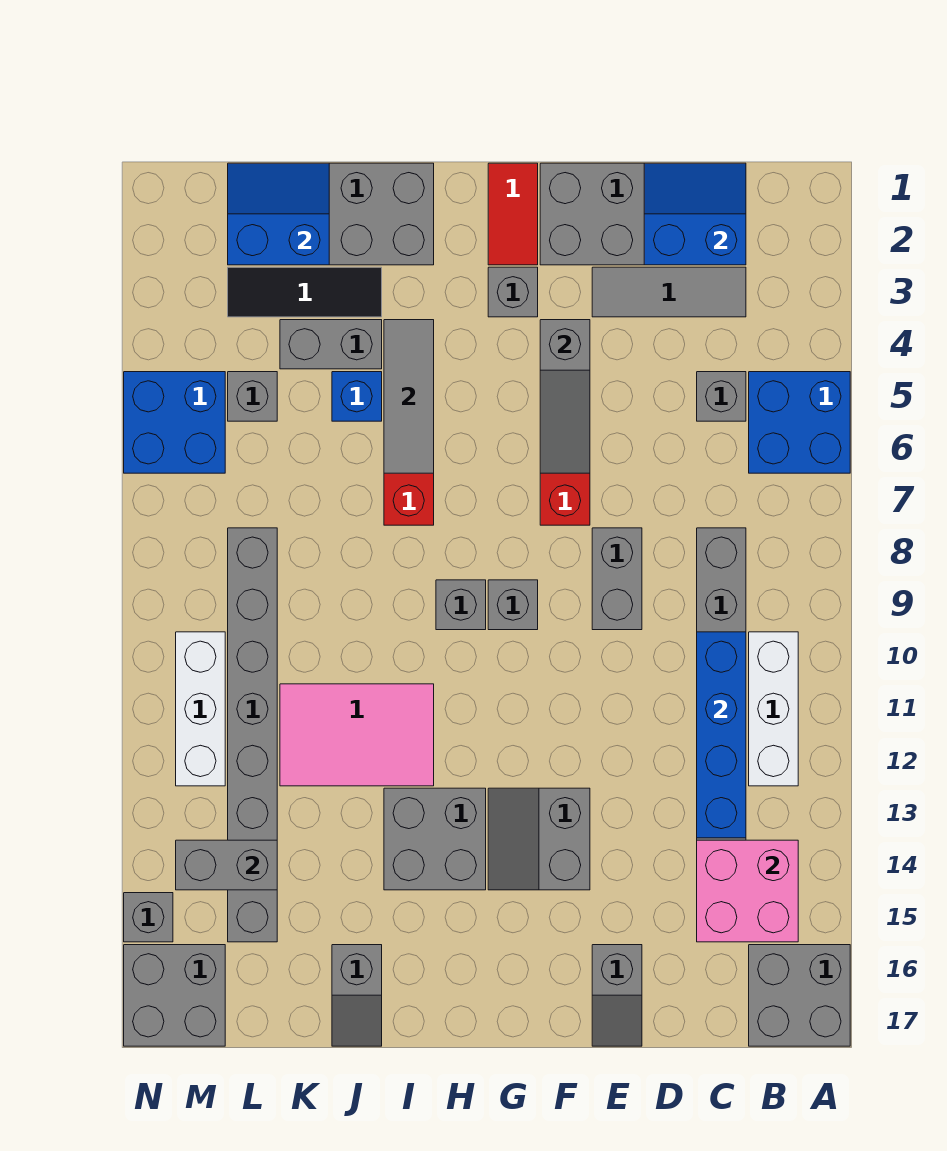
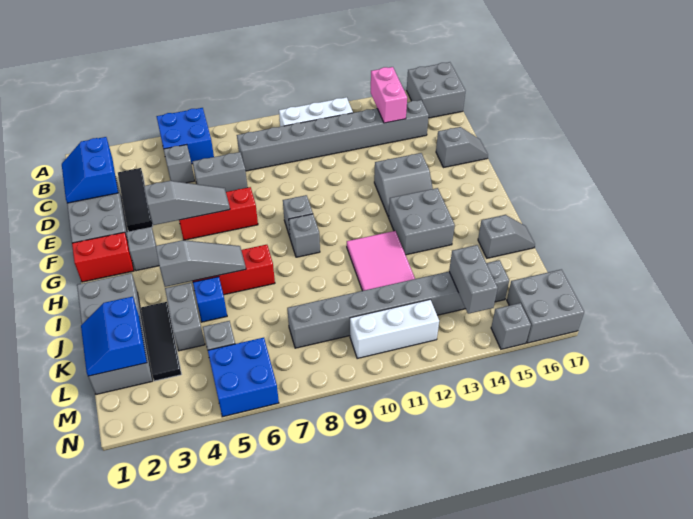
pink 2x2 brick [697,840,798,942] -> pink 1x2 brick [371,67,407,123]
grey 1x3 tile [592,267,746,317] -> black 1x3 tile [118,168,153,231]
blue 1x4 brick [697,632,746,838] -> none
grey 1x2 brick [592,528,642,630] -> grey 1x2 brick moved to [192,152,248,192]
red 1x2 tile [488,163,538,265] -> red 1x2 brick [72,232,134,282]
grey 1x3 tile [384,320,434,473] -> grey 1x3 slope [155,240,246,287]

